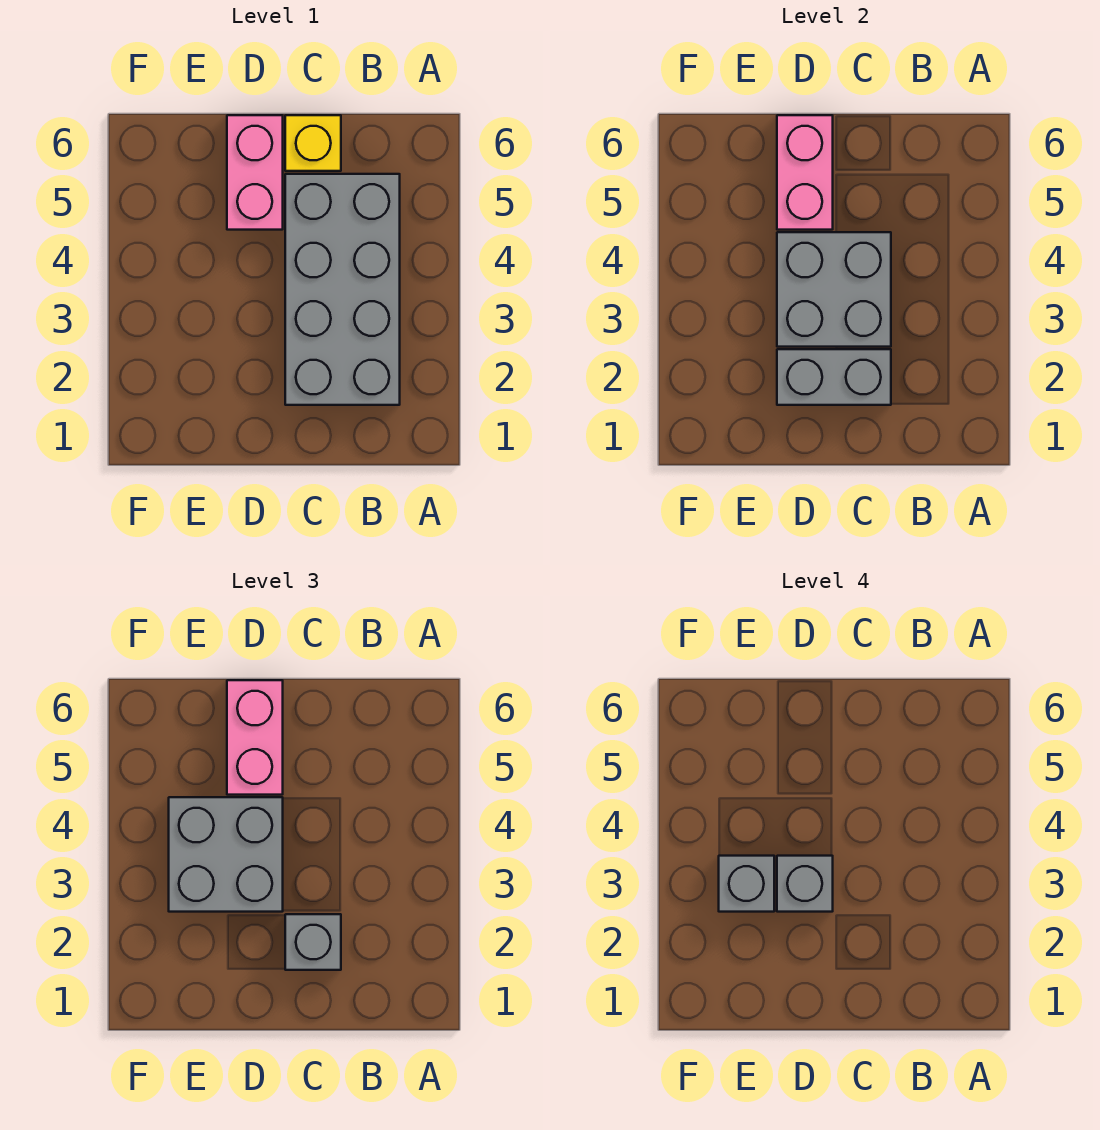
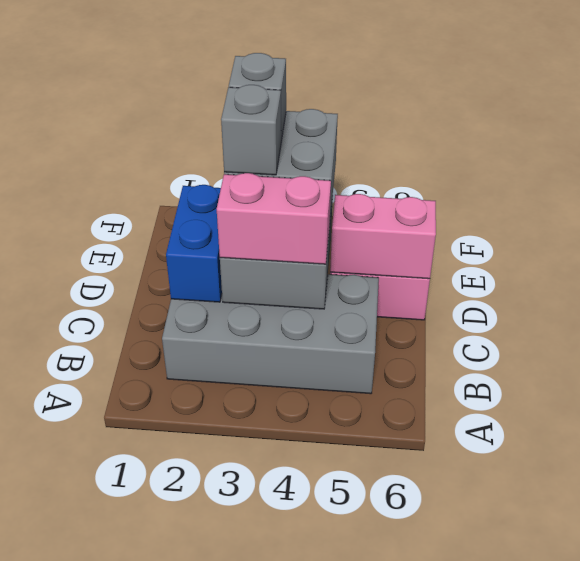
grey 1x2 brick [777,349,891,405] -> blue 1x2 brick [166,185,222,302]
grey 1x1 brick [285,914,341,970] -> none
yellow 1x1 brick [285,115,341,171] -> none
pink 1x2 brick [227,680,283,795] -> pink 1x2 brick moved to [217,173,331,264]

